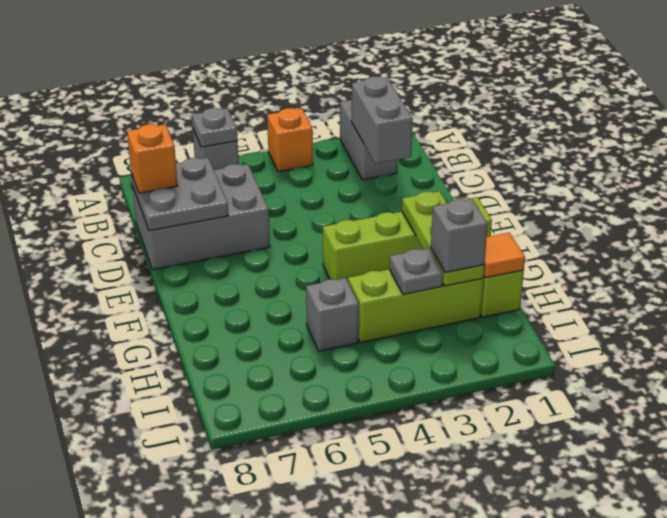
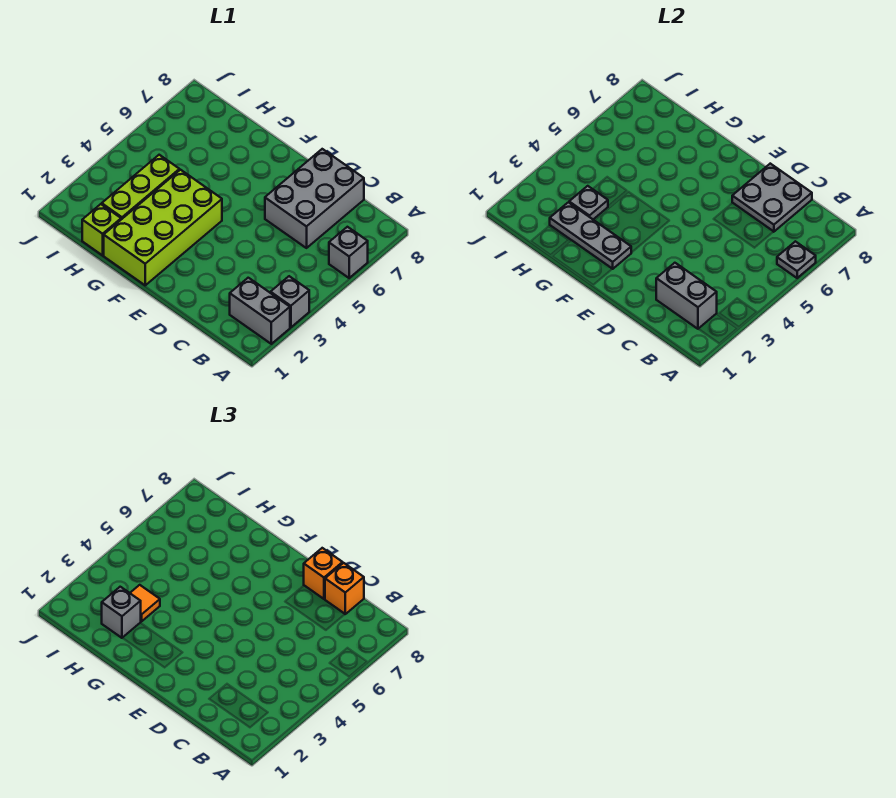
orange 1x1 brick [267,108,313,172] -> orange 1x1 brick moved to [304,548,343,599]
lime 1x4 brick [323,197,492,281] -> lime 2x4 brick [104,170,222,285]
lime 1x3 plate [402,191,484,286] -> grey 1x3 plate [550,202,631,269]
orange 1x1 tile [484,233,525,278] -> orange 1x1 tile moved to [130,585,160,622]
grey 1x1 brick [306,278,359,351] -> grey 1x1 brick moved to [271,276,309,328]

